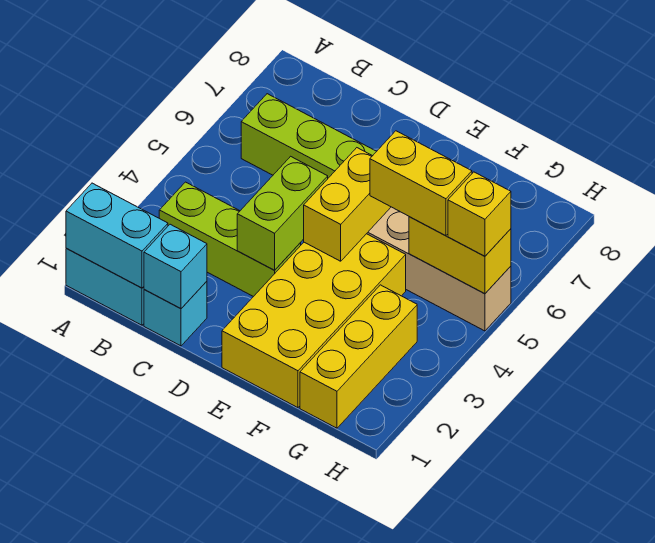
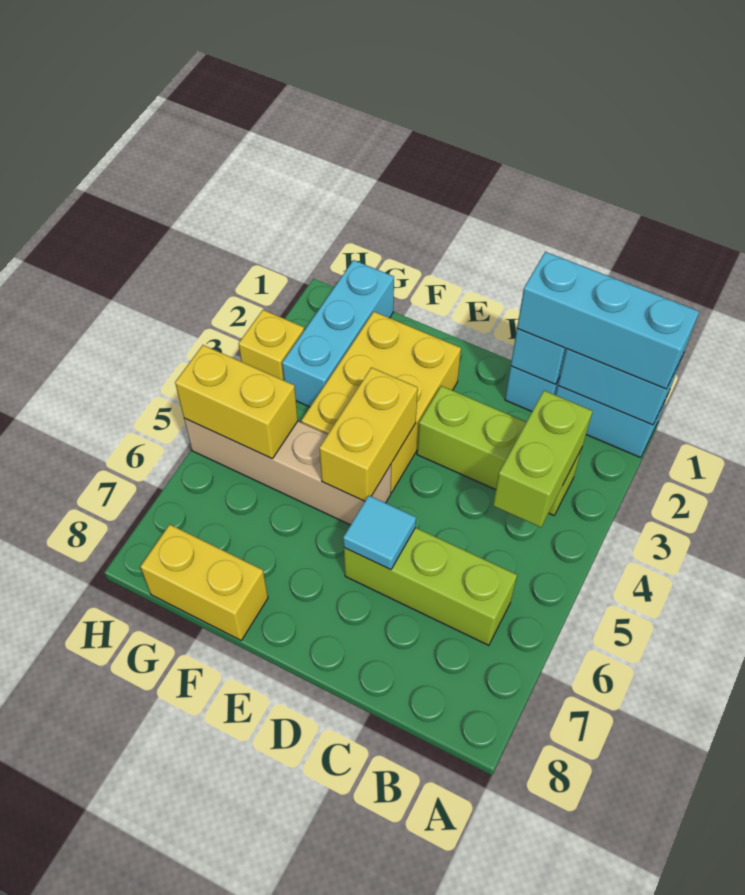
none -> cyan 1x3 brick [517,252,699,389]
lime 1x2 brick [237,156,328,270] -> lime 1x2 brick moved to [493,391,593,527]
none -> cyan 1x1 tile [343,496,416,570]
yellow 2x4 brick [222,234,406,408] -> yellow 2x3 brick [301,312,461,493]
yellow 1x2 brick [370,131,472,236] -> yellow 1x2 brick moved to [140,524,268,640]
yellow 1x3 brick [300,285,417,428] -> cyan 1x3 brick [282,260,394,407]
yellow 1x1 brick [448,172,511,256] -> yellow 1x1 brick moved to [238,310,304,380]

